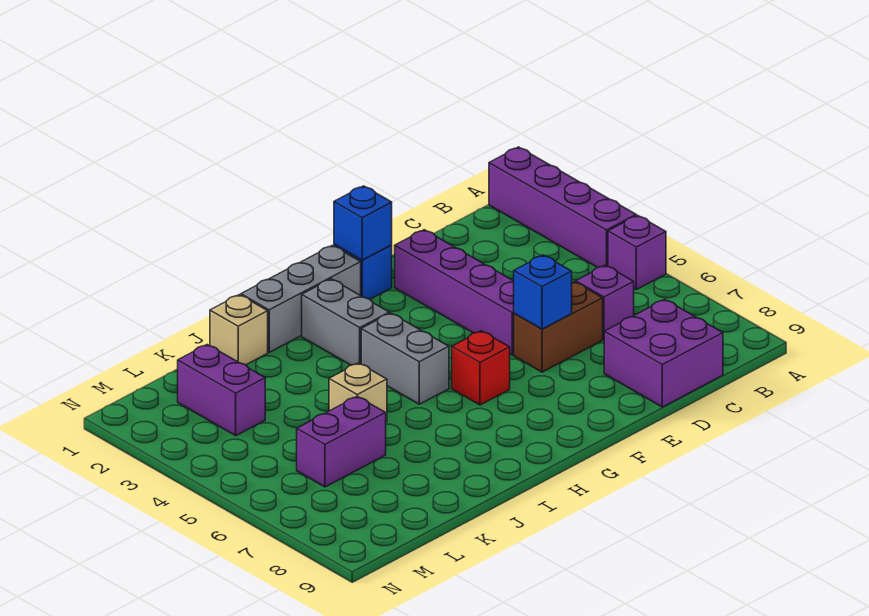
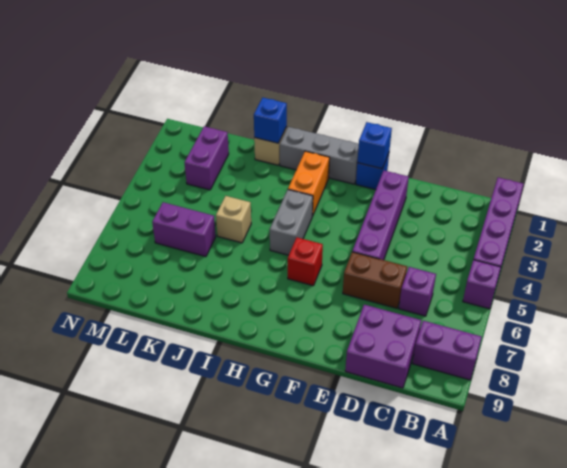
none -> purple 1x2 brick [412,321,482,380]
blue 1x1 brick [514,255,572,329] -> blue 1x1 brick moved to [254,98,287,143]
grey 1x2 brick [302,279,389,365] -> orange 1x2 brick [288,151,330,216]

